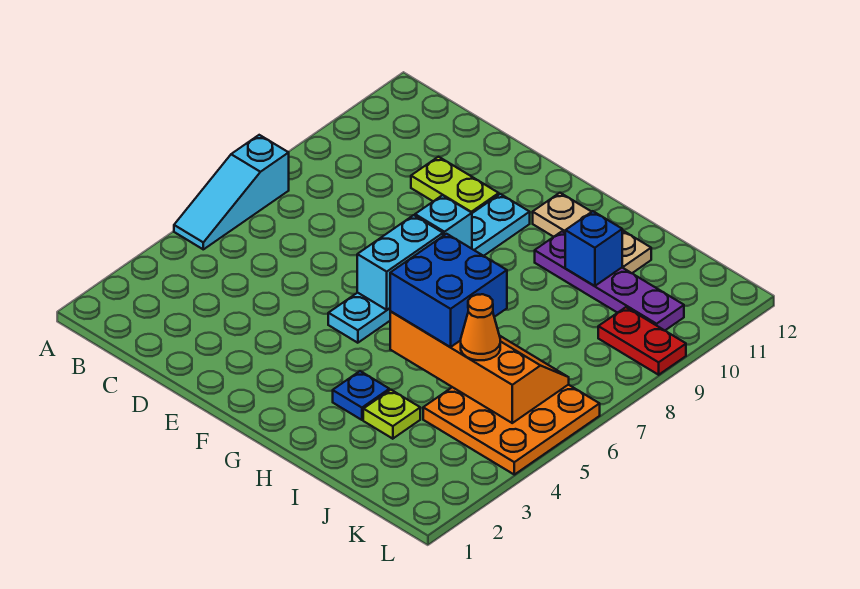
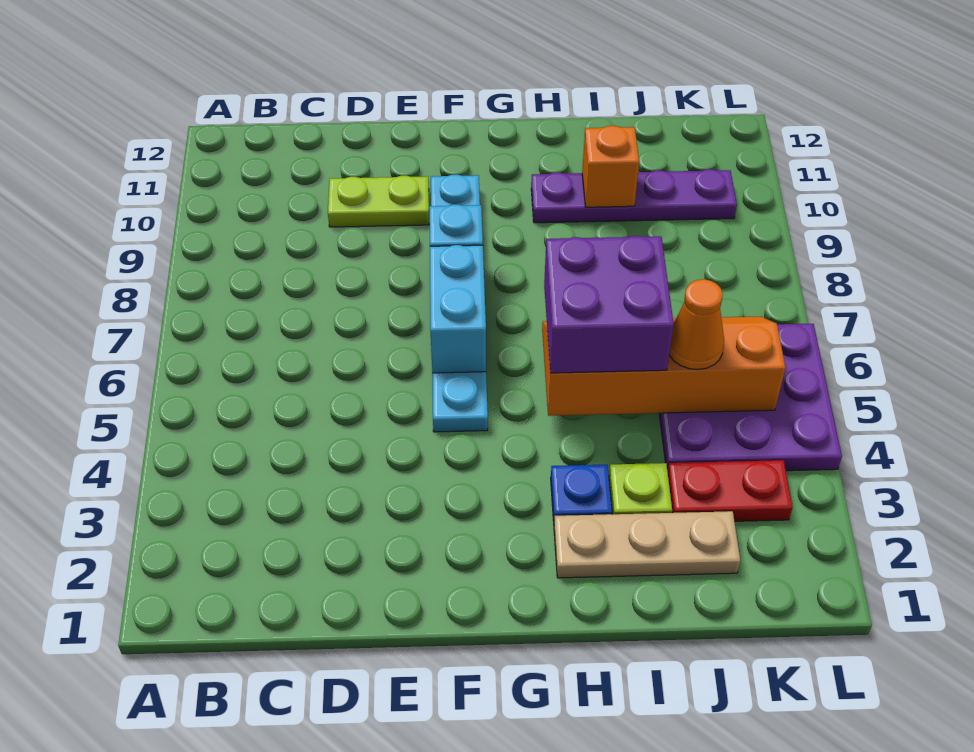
cyan 1x3 slope [174,135,289,249] -> none
tan 1x3 plate [533,193,651,273] -> tan 1x3 plate moved to [554,511,740,578]
blue 2x2 brick [390,234,507,347] -> purple 2x2 brick [544,236,674,373]
blue 1x1 brick [565,211,622,286] -> orange 1x1 brick [582,126,639,207]
orange 3x3 plate [423,385,600,475] -> purple 3x3 plate [659,324,842,471]
red 1x2 plate [598,307,686,375] -> red 1x2 plate moved to [668,460,792,521]

